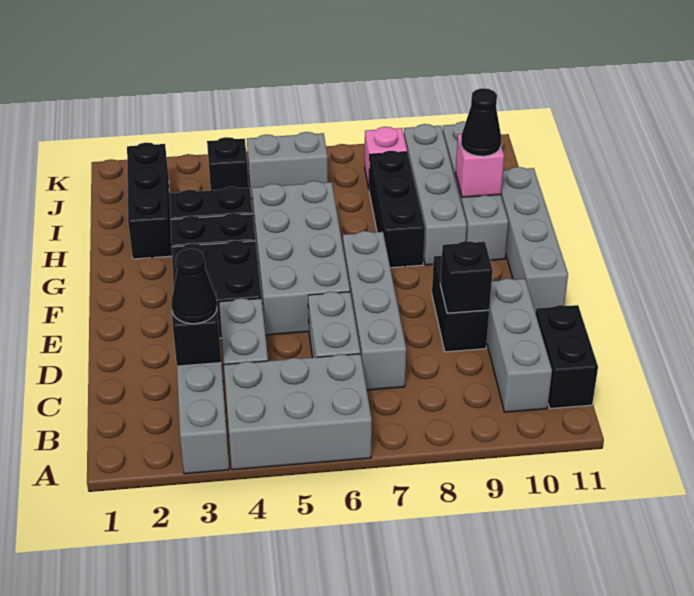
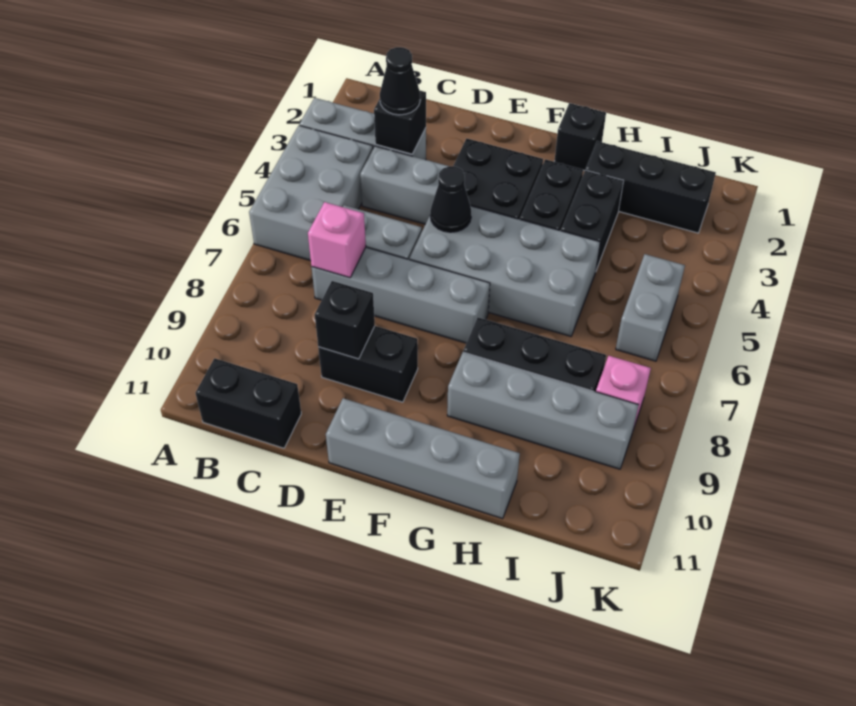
grey 1x3 brick [487,278,552,412] -> none
grey 1x4 brick [443,121,509,261] -> none
pink 1x1 brick [456,134,504,197] -> pink 1x1 brick moved to [308,202,366,278]
black 1x1 cone [461,88,501,156] -> black 1x1 cone moved to [430,166,471,232]
black 1x1 brick [207,137,249,190] -> black 1x1 brick moved to [554,103,606,171]

